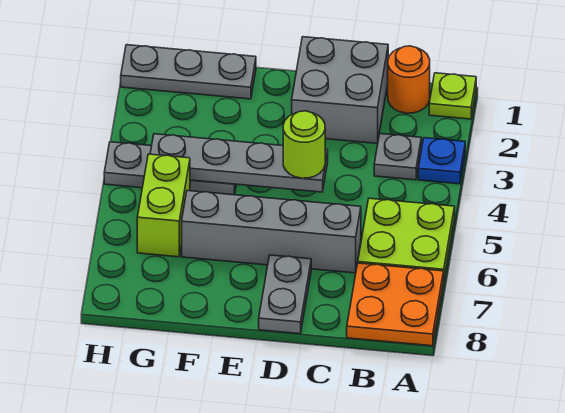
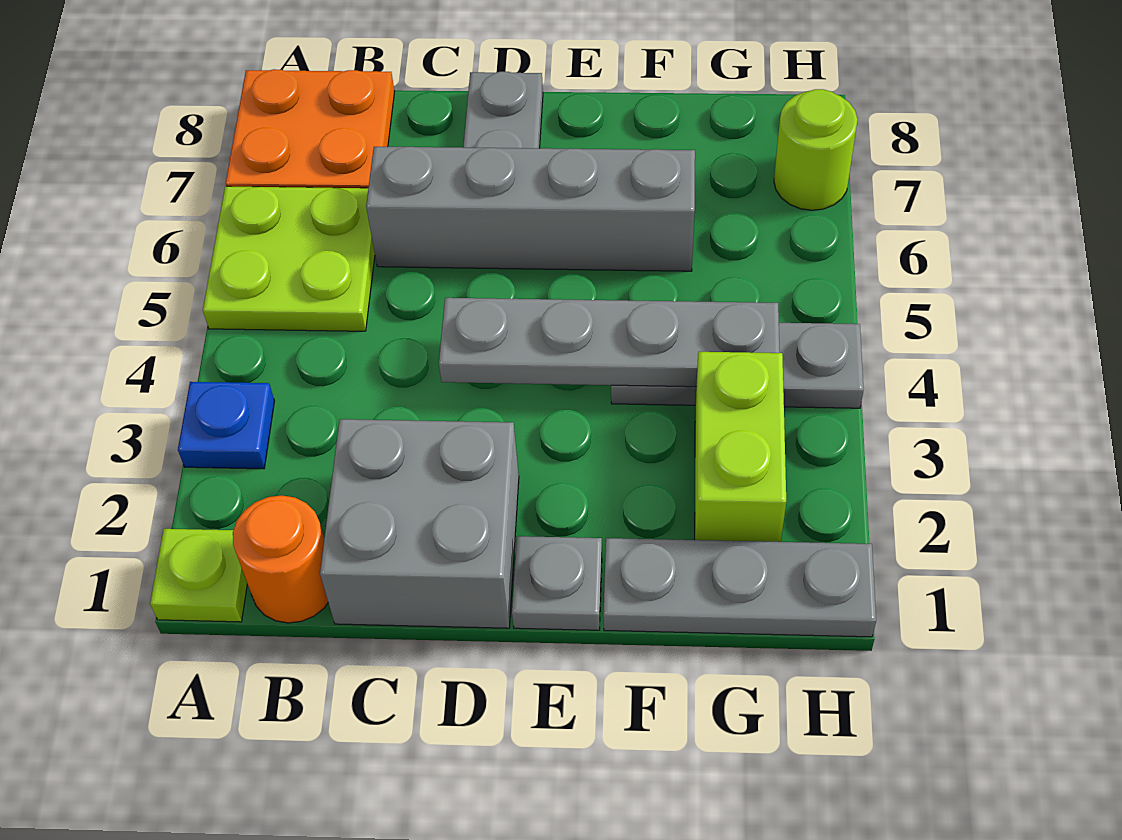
grey 1x1 plate [374,134,421,180] -> grey 1x1 plate moved to [512,536,602,630]
lime 1x1 round brick [283,111,325,178] -> lime 1x1 round brick moved to [774,89,858,210]
lime 1x2 brick [137,154,190,257] -> lime 1x2 brick moved to [695,352,786,542]

